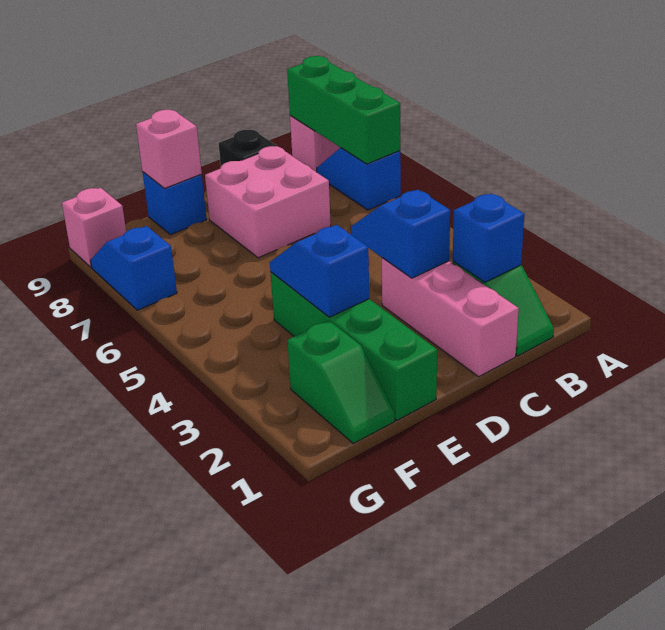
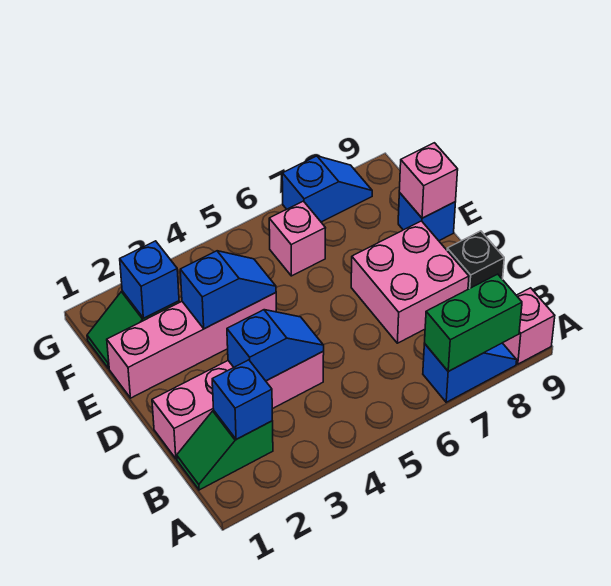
green 1x3 brick [287,56,400,164] -> green 1x2 brick [425,274,522,371]
pink 1x3 brick [382,258,519,377] -> pink 1x4 brick [152,352,324,459]
green 1x4 brick [270,272,437,420] -> pink 1x4 brick [107,293,276,398]
none -> blue 1x1 brick [120,241,179,318]
pink 1x1 brick [62,188,126,267] -> pink 1x1 brick moved to [269,201,325,276]

